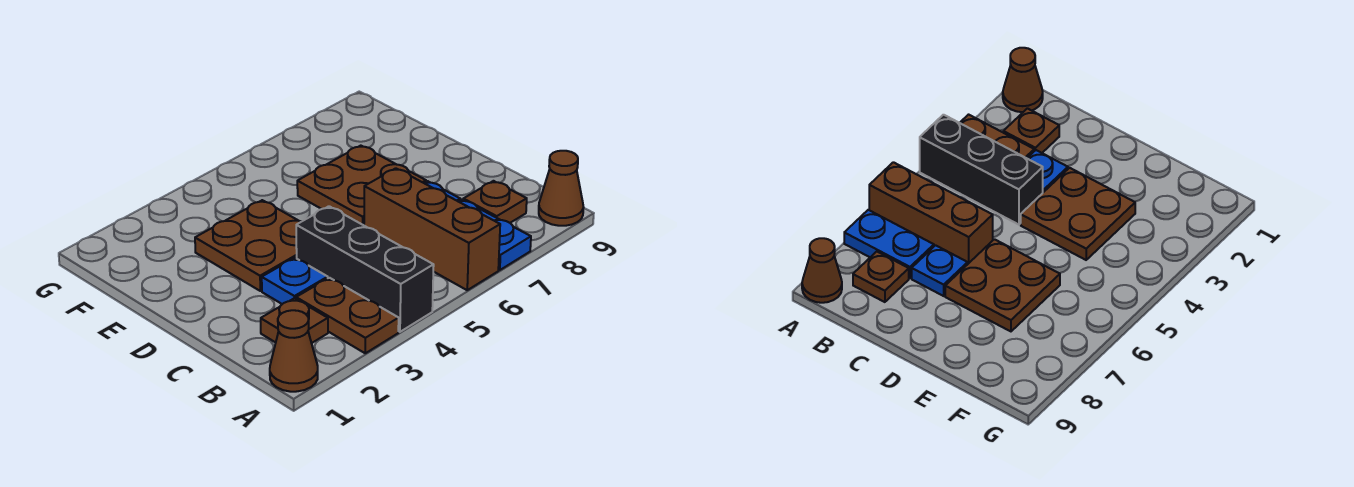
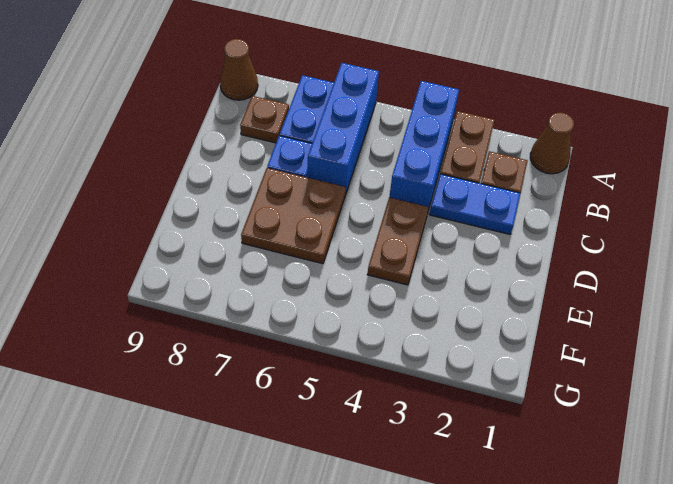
black 1x3 brick [296,206,434,332] -> blue 1x3 brick [389,81,459,210]
brown 1x3 brick [364,168,500,290] -> blue 1x3 brick [308,63,379,195]
blue 1x1 plate [262,258,328,304] -> blue 1x2 plate [429,174,520,234]
brown 2x2 plate [195,200,302,291] -> brown 1x2 plate [367,198,429,285]

